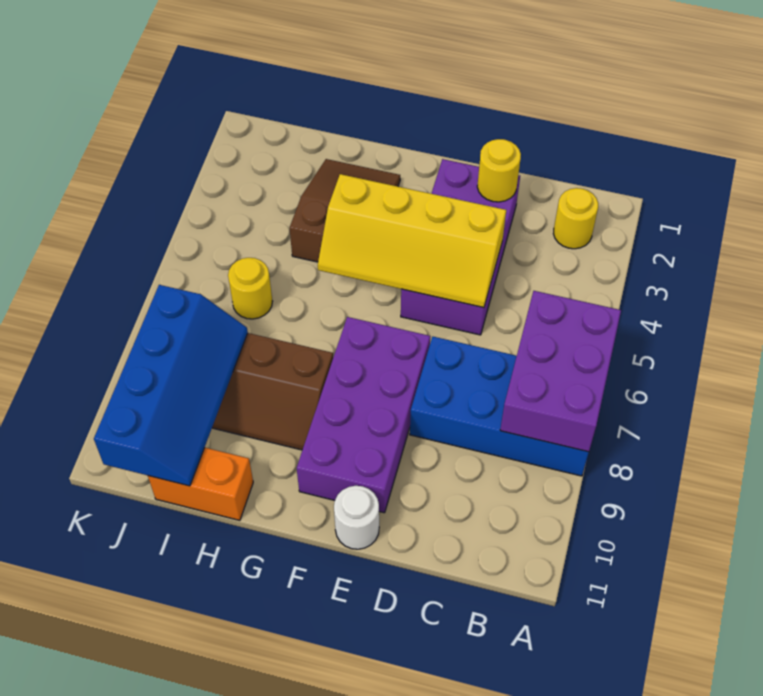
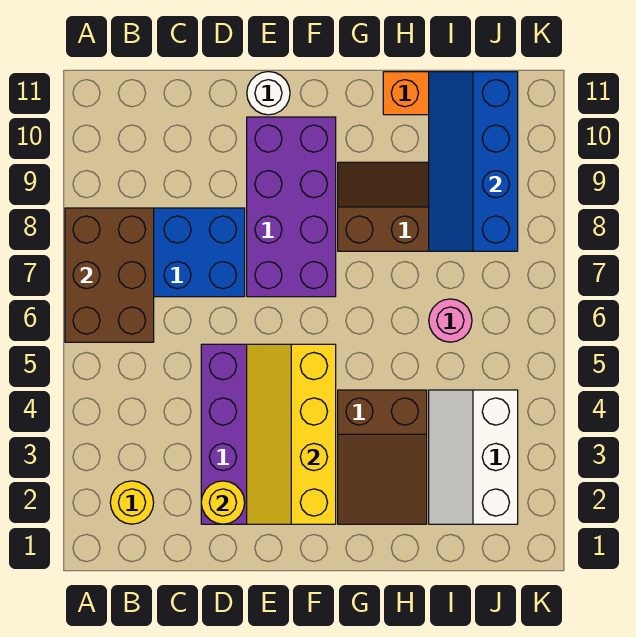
purple 2x3 brick [500,291,621,452] -> brown 2x3 brick [65,208,154,342]
yellow 2x4 slope [318,174,506,308] -> yellow 2x4 slope turned to [247,344,336,524]
none -> white 2x3 slope [429,390,518,524]
yellow 1x1 round brick [228,258,273,319] -> pink 1x1 round brick [429,299,472,342]

